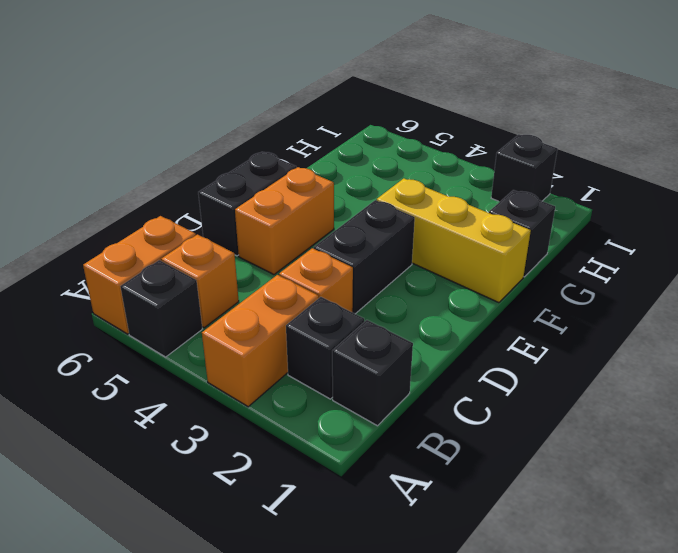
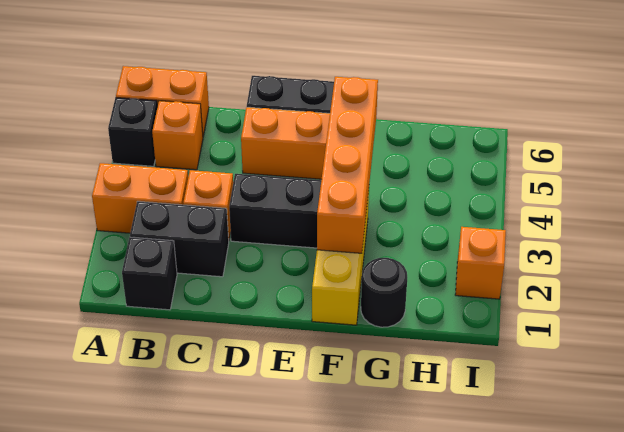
black 1x1 brick [286,297,364,399] -> black 1x2 brick [130,201,229,277]
none -> orange 1x4 brick [317,77,378,253]
black 1x1 brick [489,190,555,277] -> black 1x1 round brick [361,258,407,327]
black 1x1 brick [491,134,557,201] -> orange 1x1 brick [455,227,506,299]

